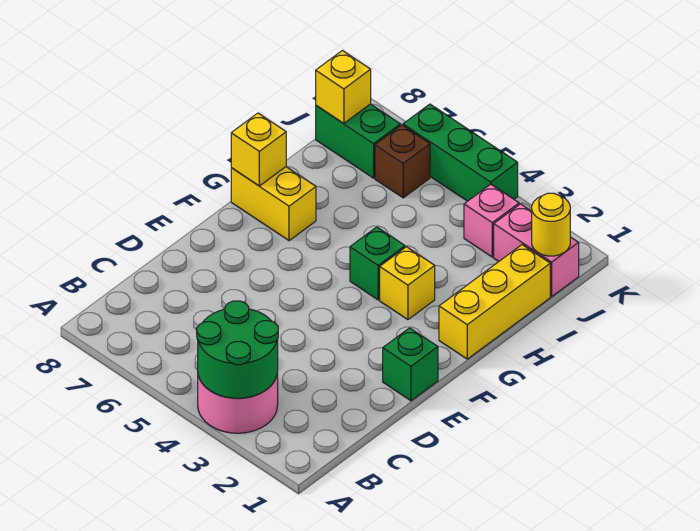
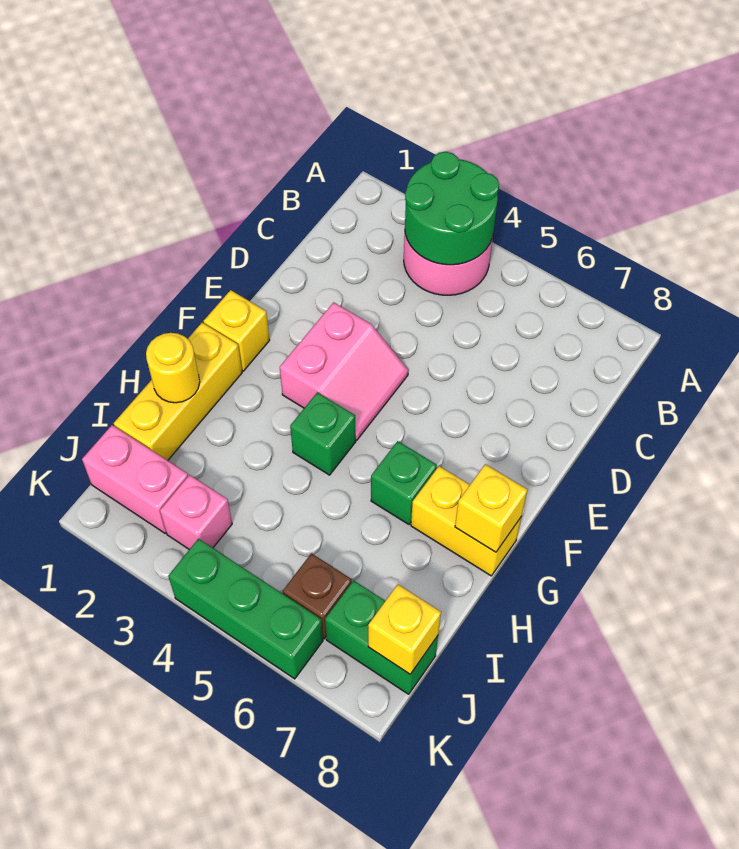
green 1x1 brick [383,328,438,401] -> green 1x1 brick moved to [371,441,437,524]
none -> pink 2x2 slope [280,302,408,440]
yellow 1x1 brick [380,247,435,320] -> yellow 1x1 brick moved to [204,290,270,371]
yellow 1x1 round brick [532,193,570,256] -> yellow 1x1 round brick moved to [146,333,200,403]

